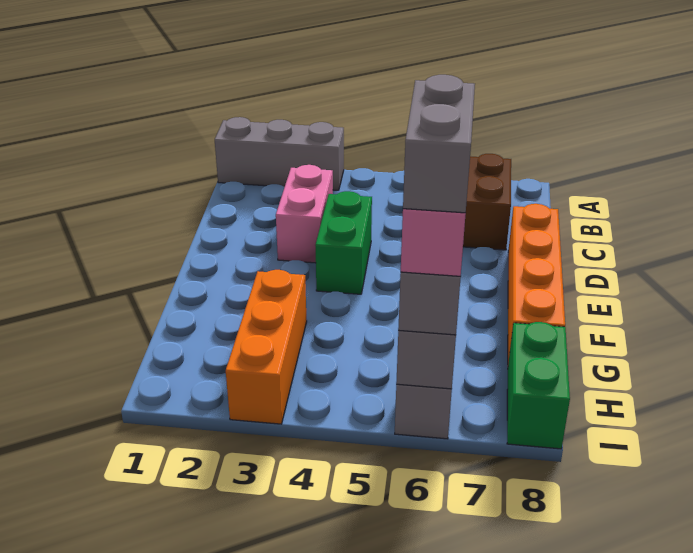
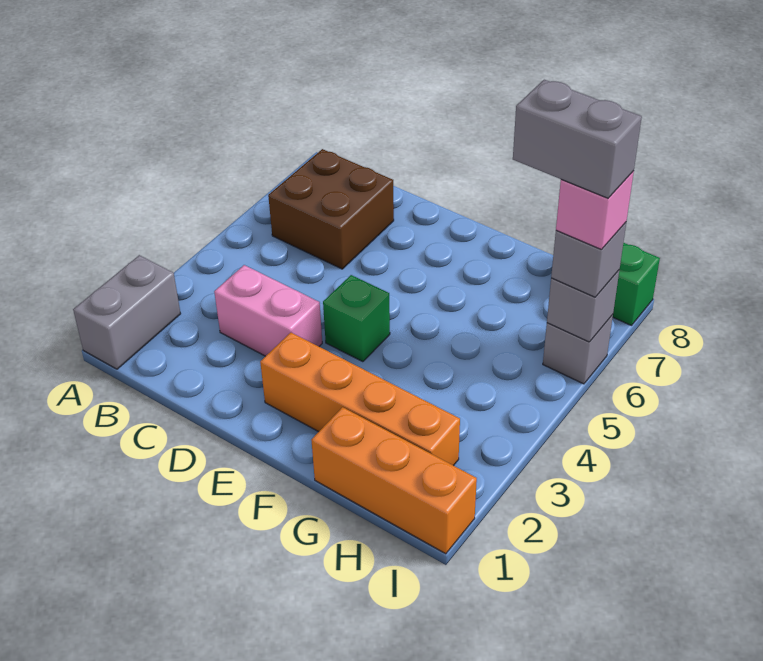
grey 1x3 brick [215,117,344,190] -> grey 1x2 brick [73,255,181,369]
green 1x2 brick [315,191,372,294] -> green 1x1 brick [323,275,390,362]
orange 1x4 brick [508,204,565,363] -> orange 1x4 brick moved to [260,333,460,466]
orange 1x3 brick [226,270,307,424] -> orange 1x3 brick moved to [311,407,477,554]

